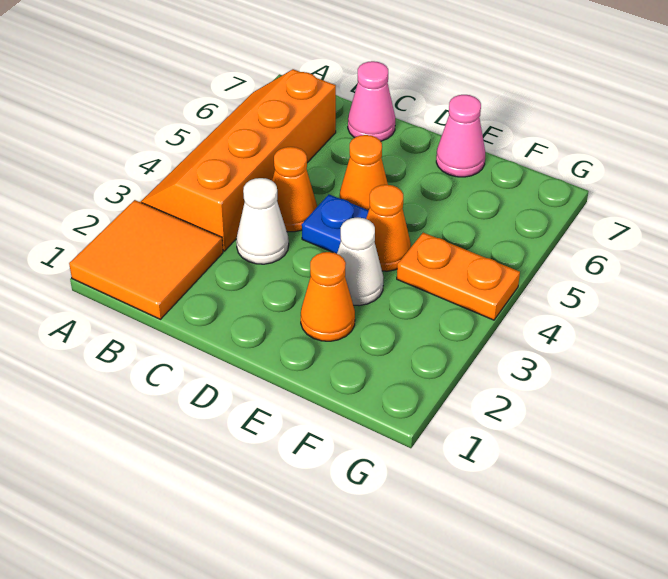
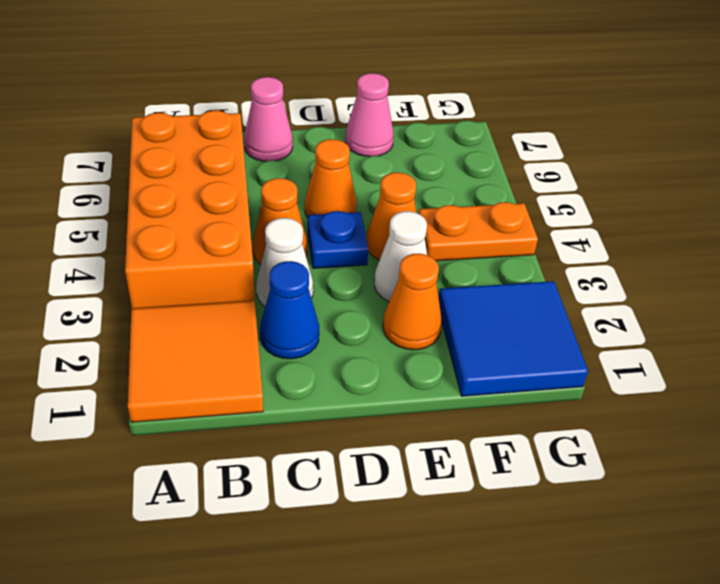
orange 2x4 slope [141,69,336,251] -> orange 2x4 brick [125,110,255,308]
none -> blue 1x1 cone [260,261,319,359]
none -> blue 2x2 tile [439,281,588,396]

